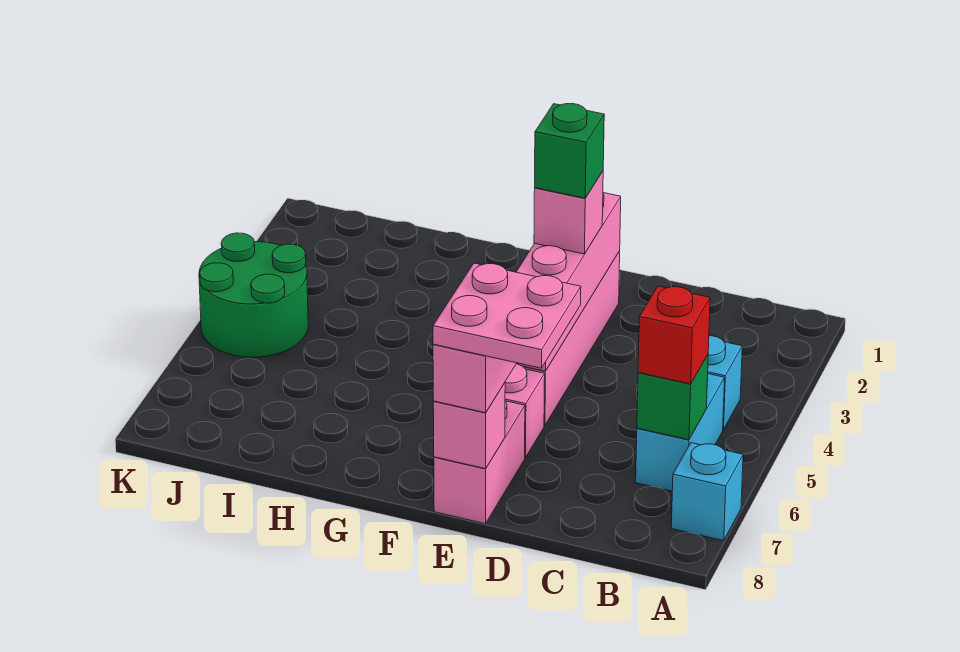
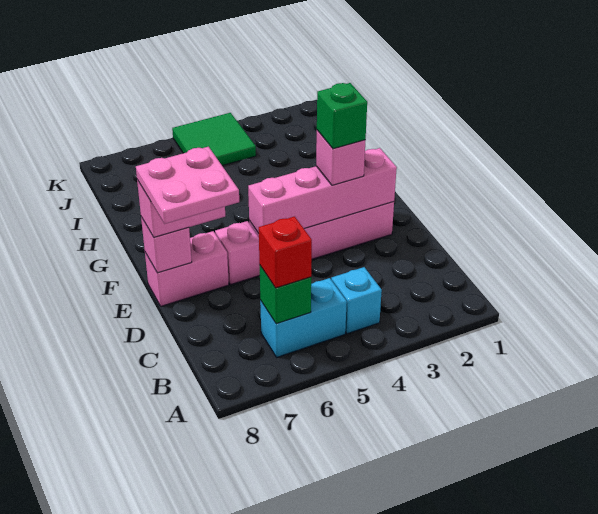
cyan 1x1 brick [671,443,743,541] -> none
green 2x2 round brick [199,233,308,358] -> green 2x2 tile [172,113,256,166]

